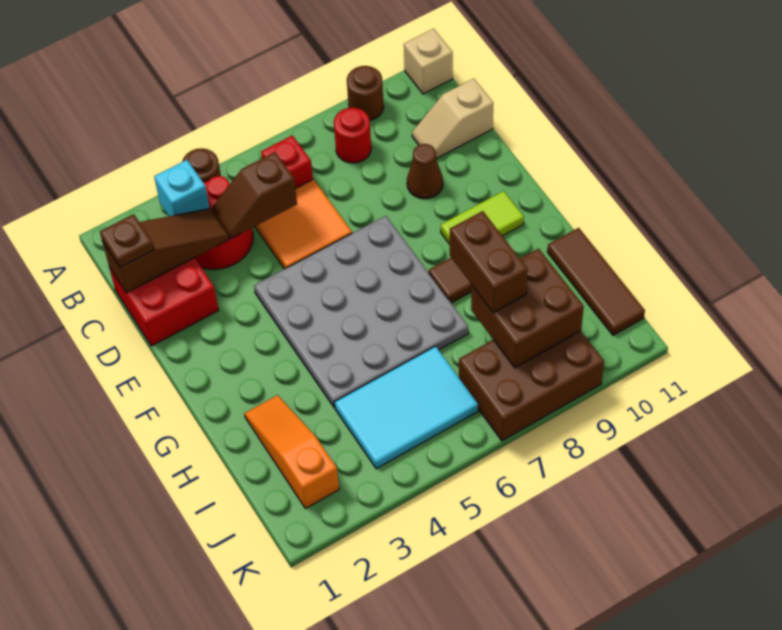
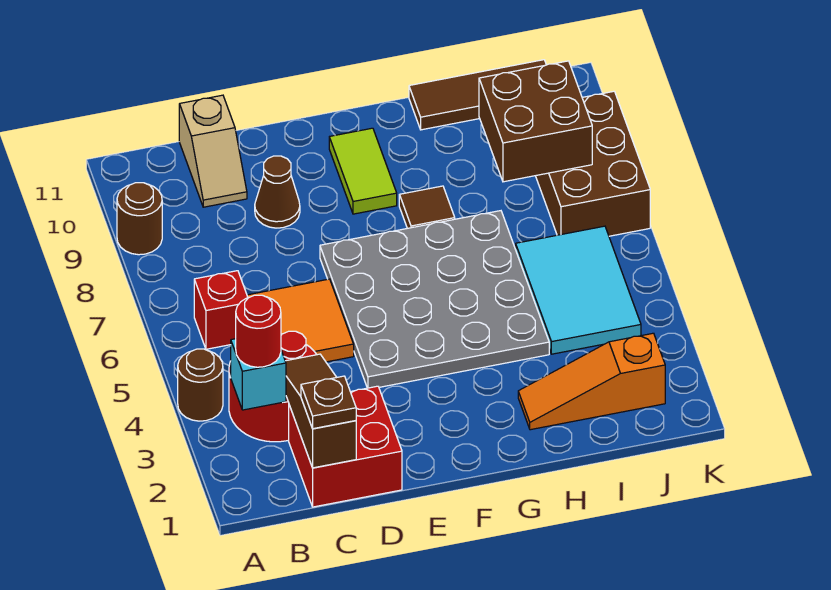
tan 1x1 brick [404,29,453,94] -> none
red 1x1 round brick [334,108,371,163] -> red 1x1 round brick moved to [236,295,281,367]
brown 1x2 slope [212,152,297,238] -> none
brown 1x2 brick [450,211,528,313] -> none

